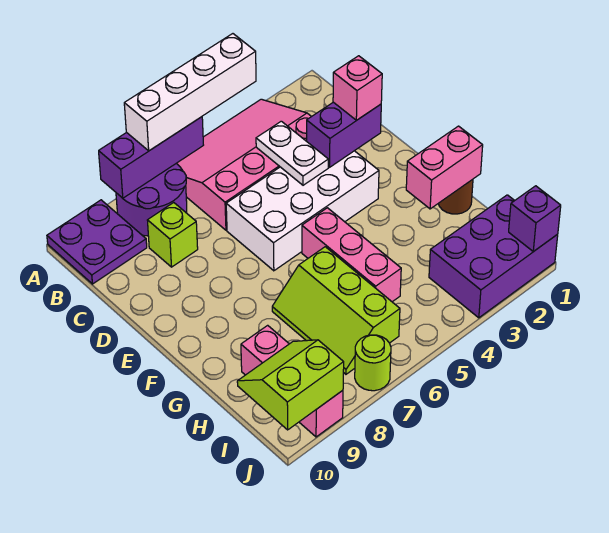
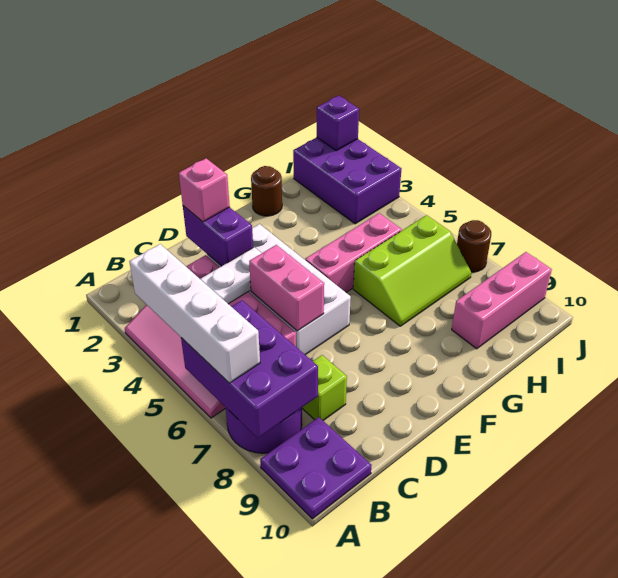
purple 1x3 brick [99,117,203,198] -> purple 2x3 brick [181,300,318,438]
pink 1x2 brick [406,126,483,209] -> pink 1x2 brick moved to [249,245,324,331]
lime 2x2 slope [237,340,344,430] -> none
lime 1x1 round brick [355,335,391,391] -> brown 1x1 round brick [457,220,491,272]

